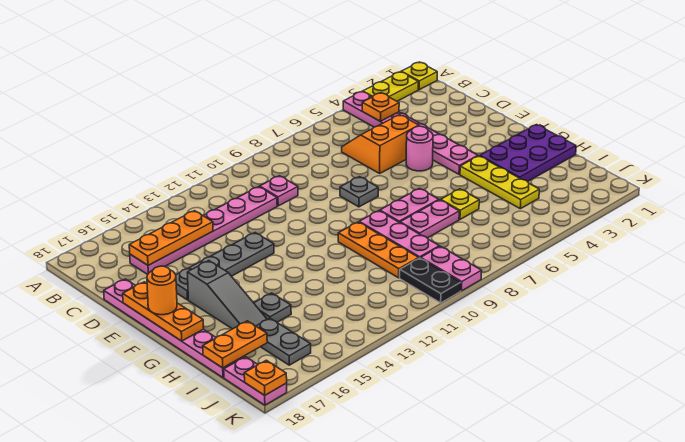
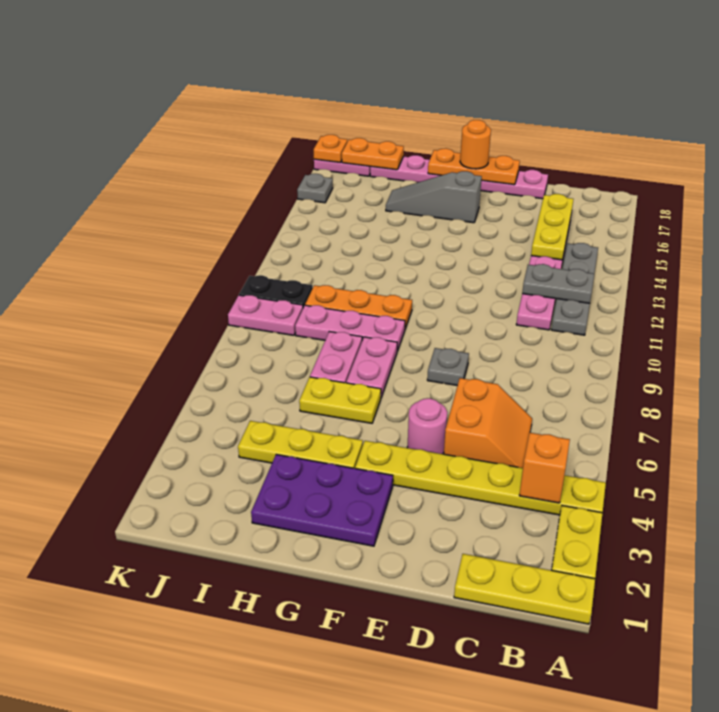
yellow 1x1 plate [401,62,437,90] -> yellow 1x3 plate [454,554,595,624]
pink 1x6 plate [343,92,478,174] -> yellow 1x6 plate [355,441,606,515]
orange 1x1 plate [362,93,399,121] -> orange 1x1 brick [519,433,570,503]
pink 1x1 plate [260,176,298,206] -> none
orange 1x3 plate [129,211,213,265] -> yellow 1x3 plate [531,194,573,260]
grey 1x4 plate [176,233,274,300] -> grey 1x4 plate moved to [551,243,598,335]
purple 2x3 plate [480,125,576,182] -> purple 2x3 plate turned to [251,454,393,546]
yellow 1x1 plate [441,189,479,219] -> yellow 1x2 plate [299,377,381,423]
grey 1x1 plate [254,293,291,322] -> grey 1x1 plate moved to [297,174,333,203]
grey 1x2 plate [256,318,311,365] -> grey 1x2 plate moved to [522,264,594,303]
orange 1x2 plate [203,321,267,368] -> orange 1x2 plate turned to [342,138,404,170]

